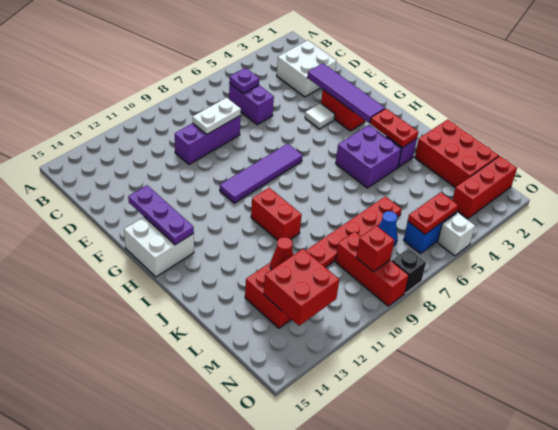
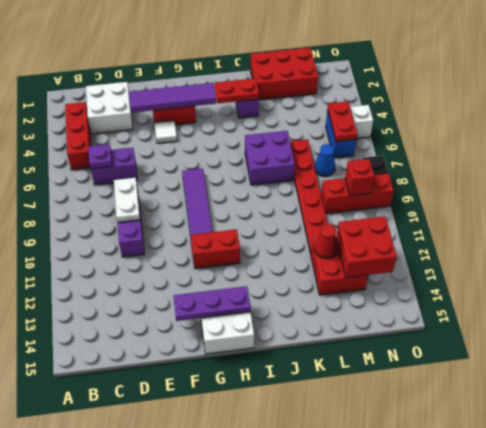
purple 2x2 brick [336,125,402,188] -> purple 2x2 brick moved to [245,131,295,185]
red 1x2 brick [251,188,302,240] -> red 1x2 brick moved to [191,229,240,269]
red 1x3 brick [452,156,517,219] -> red 1x3 brick moved to [65,102,91,170]

